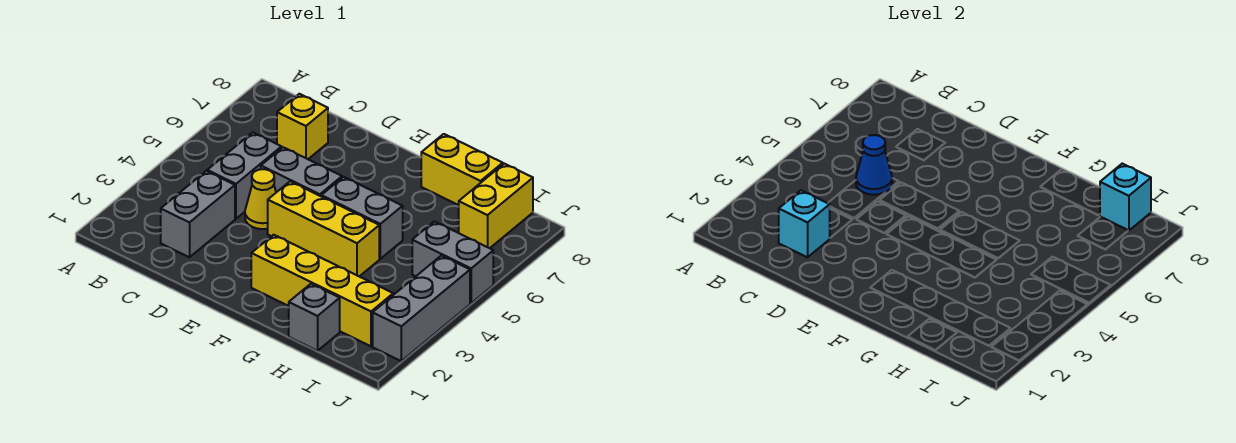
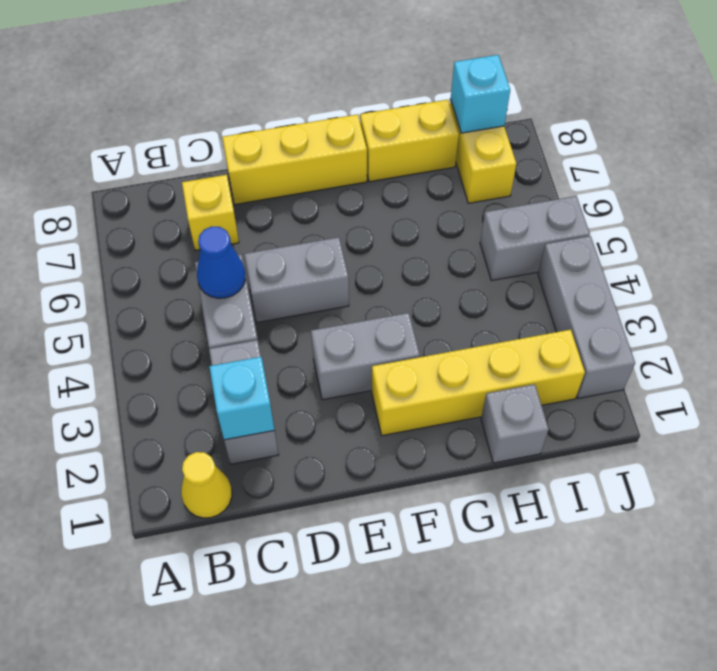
yellow 1x1 cone [245,169,276,229] -> yellow 1x1 cone moved to [181,452,232,518]
yellow 1x3 brick [268,181,379,276] -> yellow 1x3 brick moved to [222,114,367,204]
grey 1x2 brick [321,177,403,259] -> grey 1x2 brick moved to [311,313,420,400]

